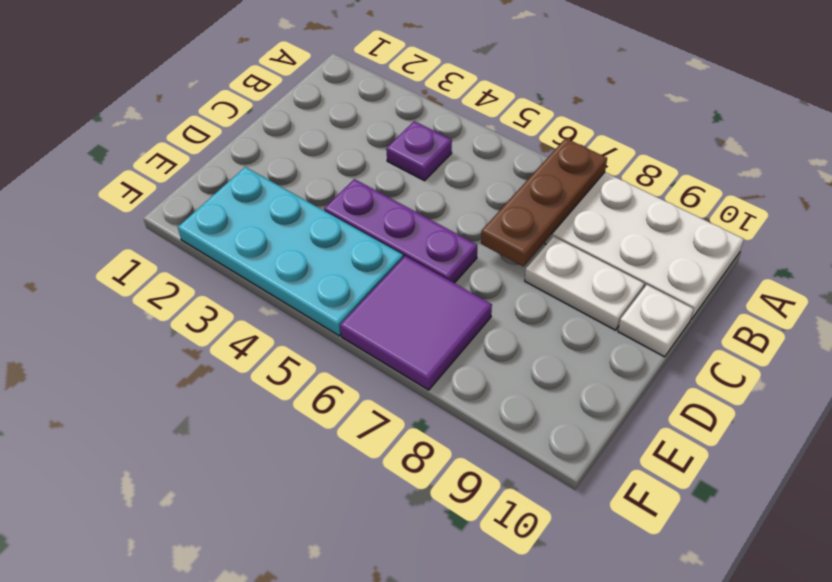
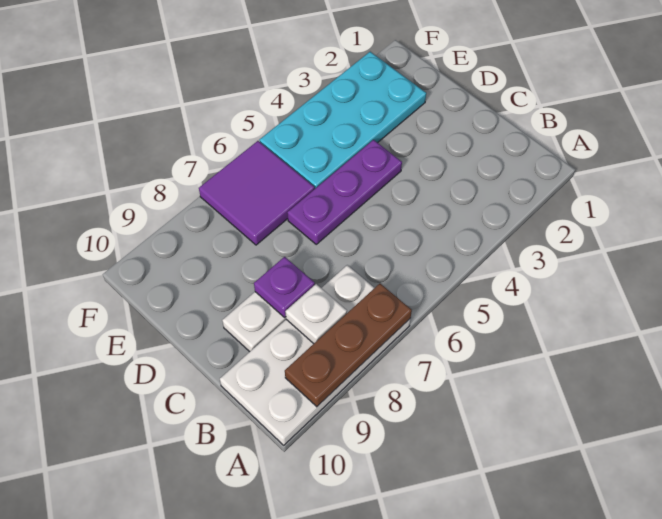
brown 1x3 plate [481,138,607,267] -> brown 1x3 plate turned to [285,284,412,407]
purple 1x1 plate [386,121,452,181] -> purple 1x1 plate moved to [254,257,315,318]
white 1x1 plate [618,285,693,357] -> white 1x1 plate moved to [285,284,347,344]

